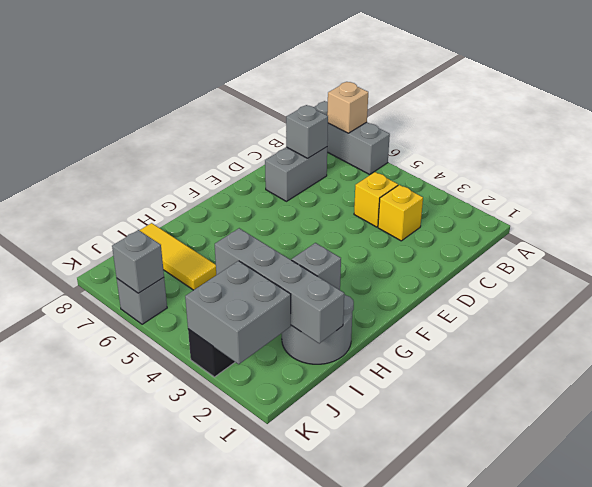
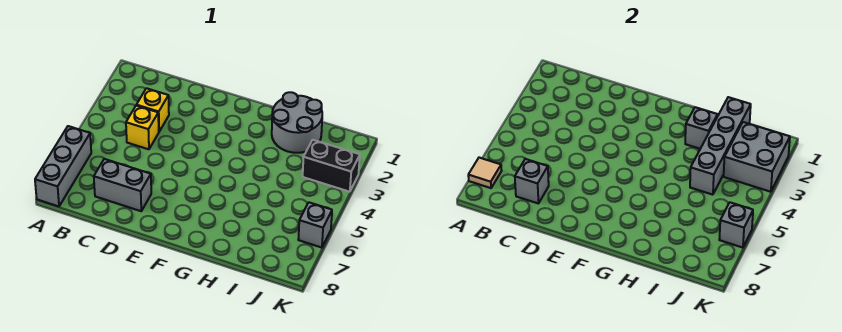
tan 1x1 brick [327,82,368,133] -> tan 1x1 tile [468,158,502,188]
yellow 1x3 tile [140,223,216,290] -> none

